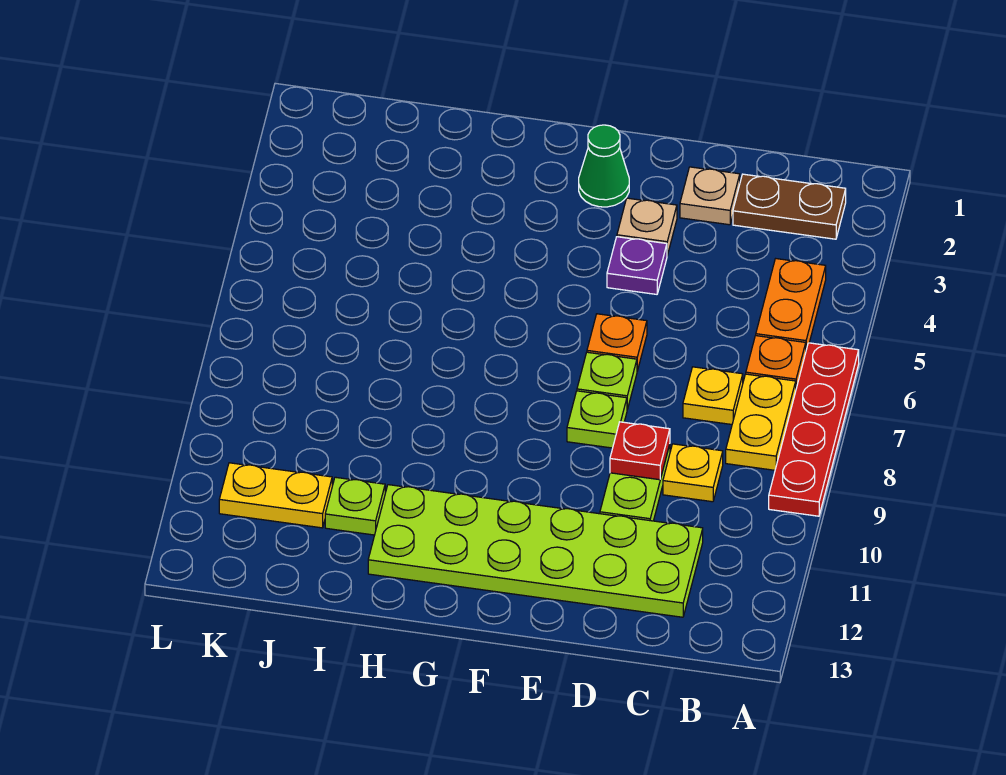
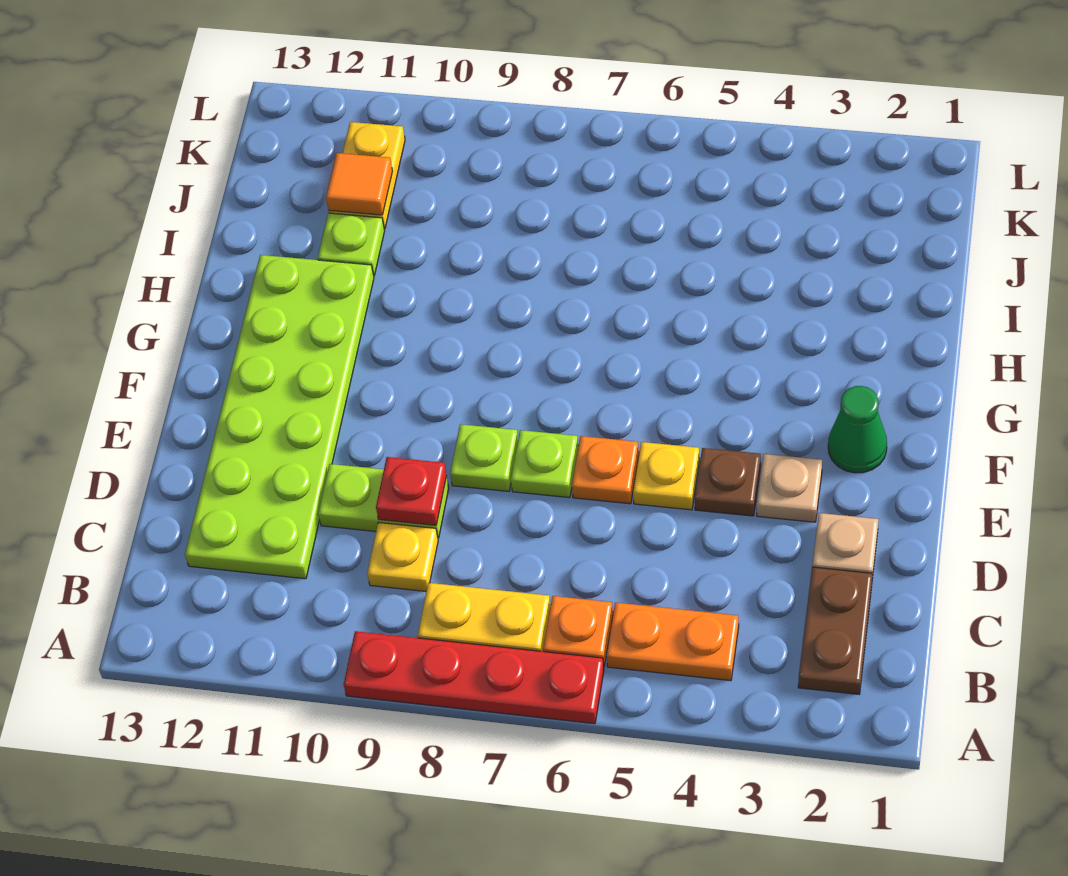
yellow 1x1 plate [683,367,743,424] -> yellow 1x1 plate moved to [633,442,700,510]
purple 1x1 plate [607,237,667,294] -> brown 1x1 plate [695,448,761,516]
none -> orange 1x1 tile [326,153,393,215]

